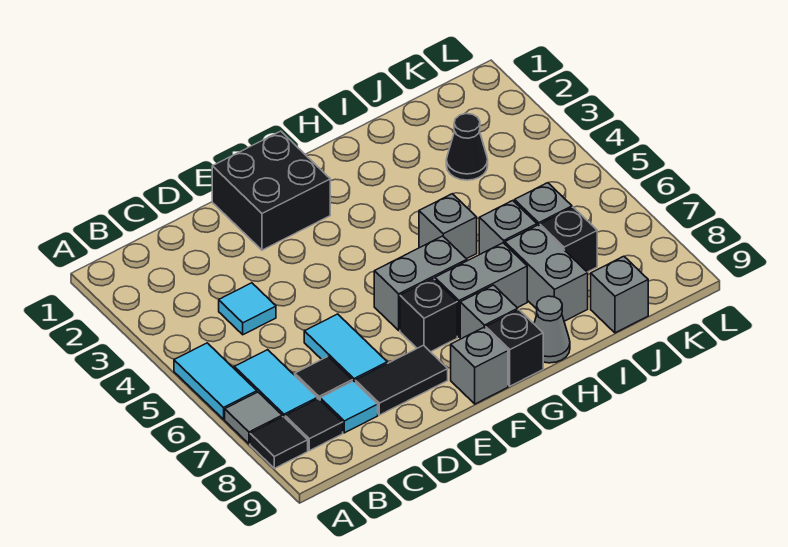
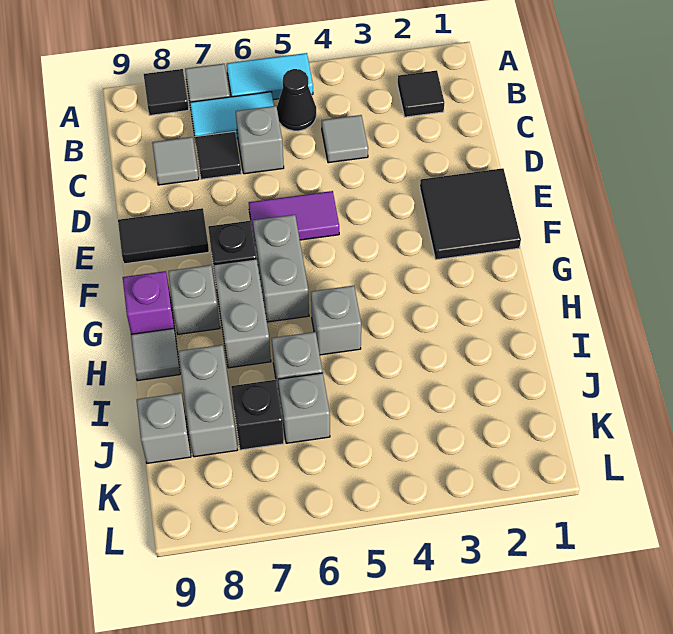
black 1x1 tile [285,399,343,451] -> black 1x1 tile moved to [397,71,444,117]
cyan 1x1 tile [219,283,276,335] -> grey 1x1 tile [322,115,368,163]
cyan 1x1 tile [320,381,378,433] -> grey 1x1 tile [152,137,199,185]
cyan 1x2 tile [304,314,387,382] -> none
black 1x2 tile [355,345,448,415] -> black 1x2 tile turned to [118,208,209,264]
black 2x2 brick [212,131,330,250] -> black 2x2 tile [420,168,521,260]
none -> purple 1x2 tile [249,191,339,244]
grey 1x1 brick [451,328,508,404] -> grey 1x1 brick moved to [236,106,284,174]
black 1x1 brick [486,310,543,386] -> purple 1x1 brick [123,271,175,334]
grey 1x1 cone [534,296,570,363] -> grey 1x1 tile [131,328,180,381]
grey 1x2 brick [505,225,588,321] -> grey 1x2 brick turned to [179,345,237,457]
black 1x1 cone [446,114,488,180] -> black 1x1 cone moved to [277,69,316,131]

